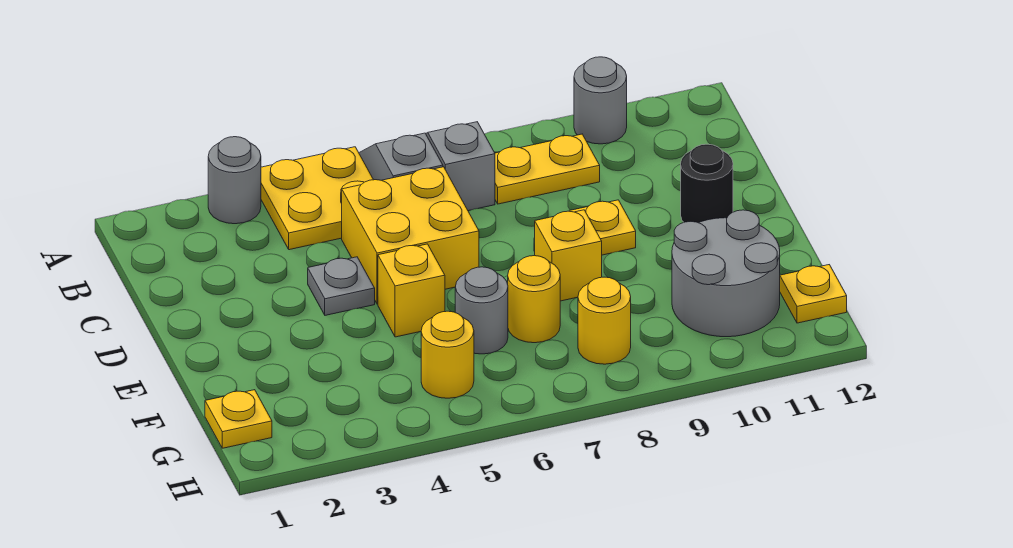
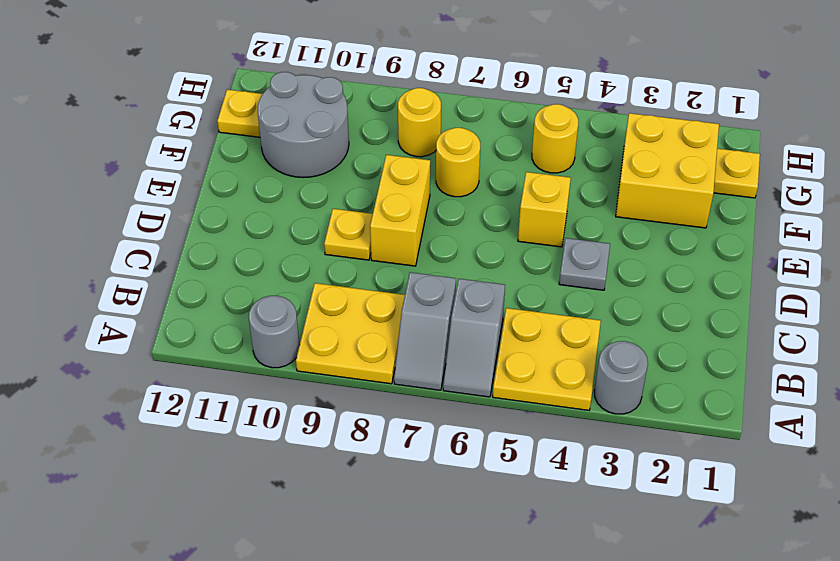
yellow 1x2 plate [495,134,600,204] -> yellow 2x2 plate [296,283,405,384]
yellow 2x2 brick [342,167,479,304] -> yellow 2x2 brick moved to [616,113,719,228]
black 1x1 round brick [681,144,733,223] -> none
yellow 1x1 brick [535,210,602,301] -> yellow 1x2 brick [370,155,430,266]
grey 1x1 round brick [455,267,508,354] -> none

